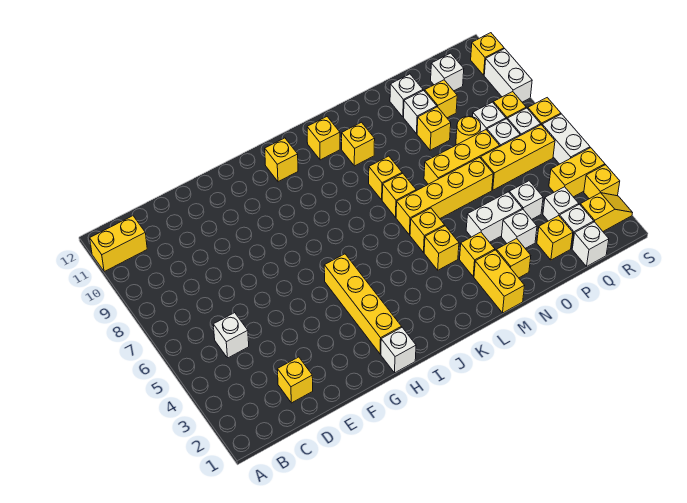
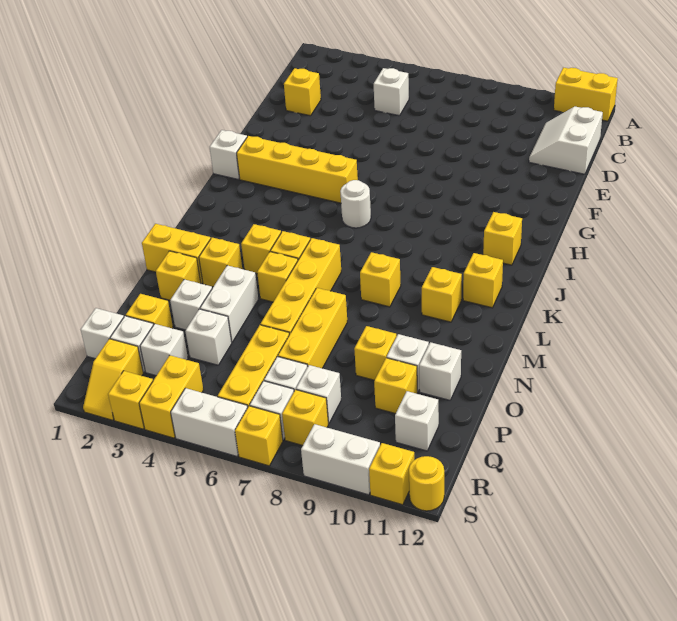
yellow 1x2 brick [90,216,147,272] -> yellow 1x2 brick turned to [554,68,618,121]
none -> white 2x2 slope [529,107,603,174]
none -> white 1x1 round brick [340,180,371,228]
yellow 1x1 brick [382,173,416,217] -> yellow 1x1 brick moved to [257,252,298,302]
yellow 1x1 round brick [456,116,481,145] -> yellow 1x1 round brick moved to [409,456,444,511]

